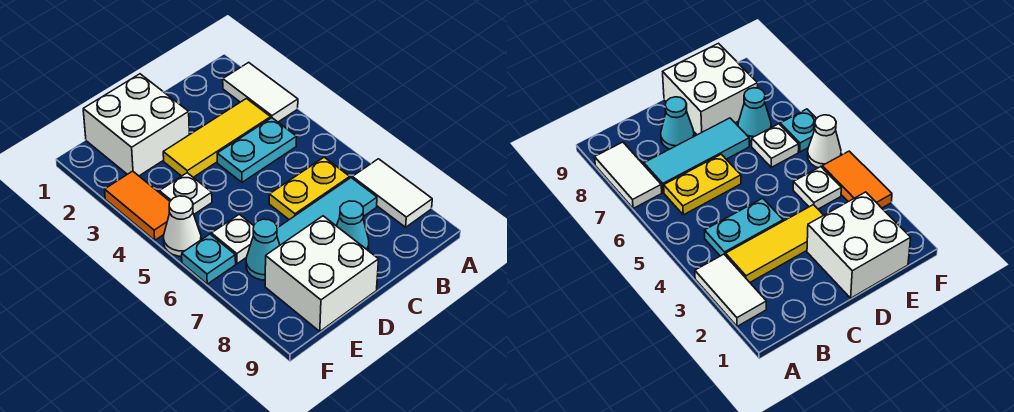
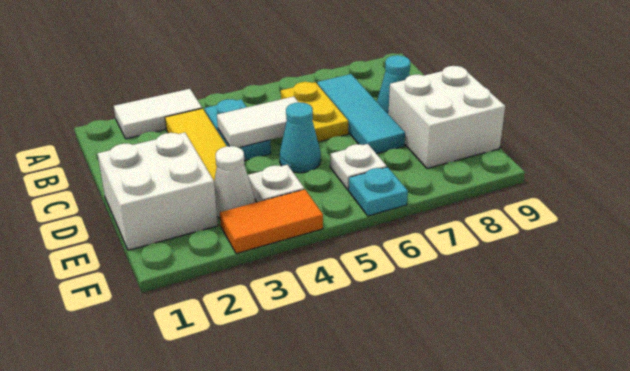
white 1x2 tile [352,159,432,227] -> white 1x2 tile moved to [217,96,298,148]
cyan 1x1 cone [246,219,280,280] -> cyan 1x1 cone moved to [280,102,321,173]
white 1x1 cone [164,196,201,256] -> white 1x1 cone moved to [214,146,255,218]

